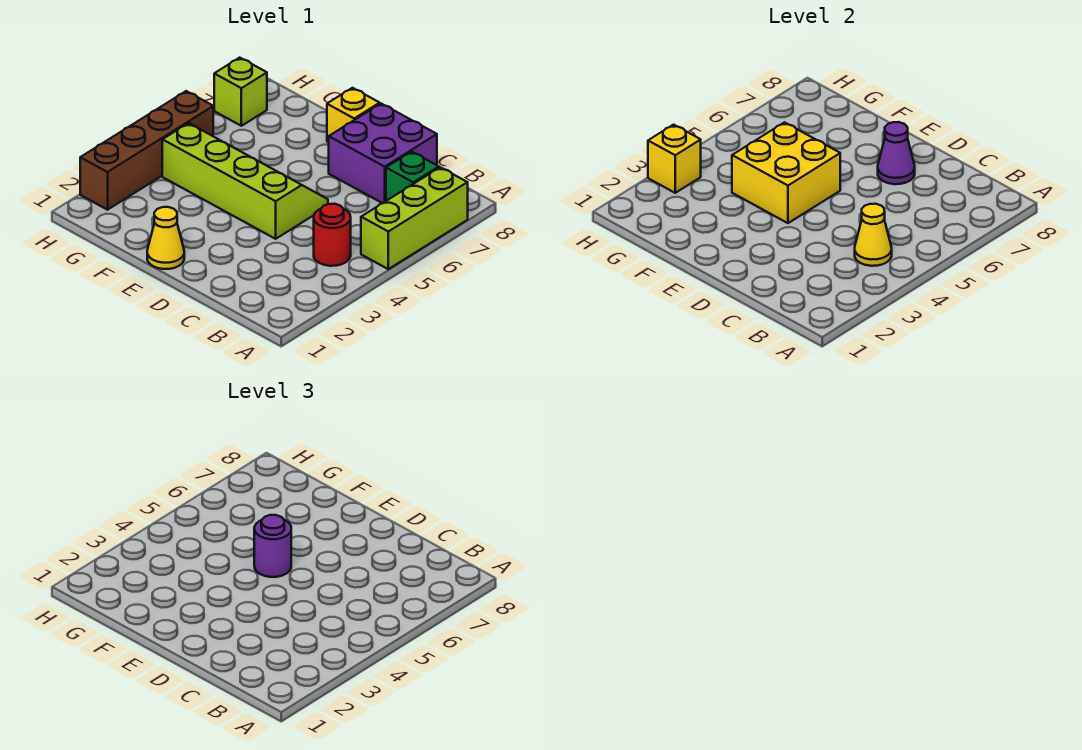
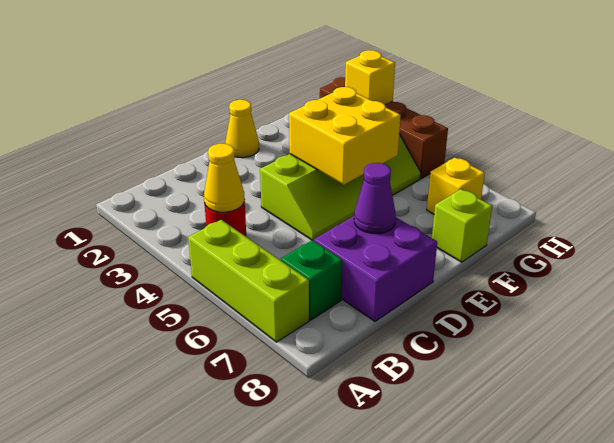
purple 1x1 round brick [254,515,291,577] -> none
yellow 1x1 brick [327,88,380,142] -> yellow 1x1 brick moved to [427,158,485,214]
lime 1x1 brick [214,58,267,126] -> lime 1x1 brick moved to [432,189,492,262]

